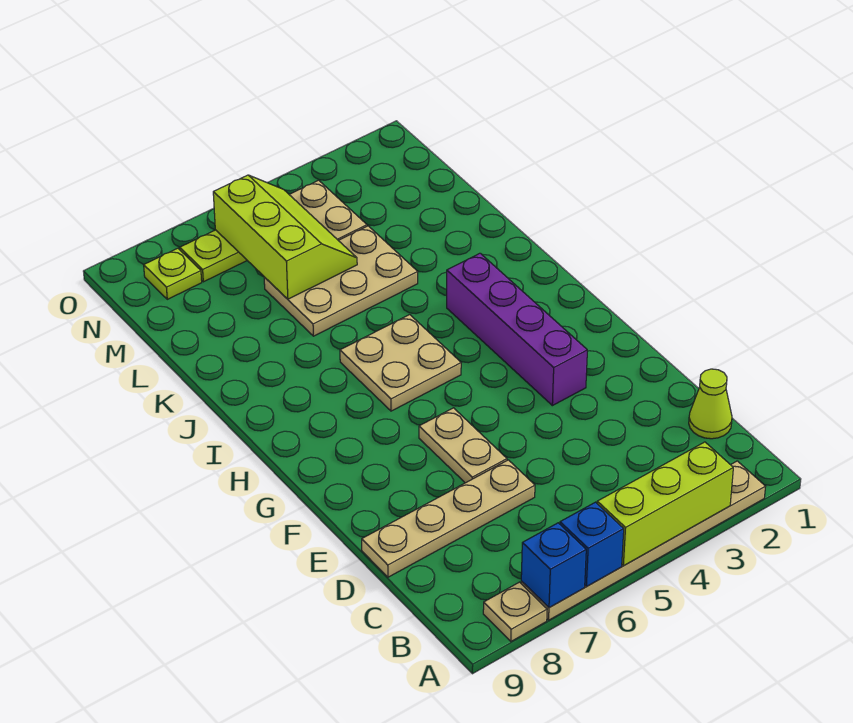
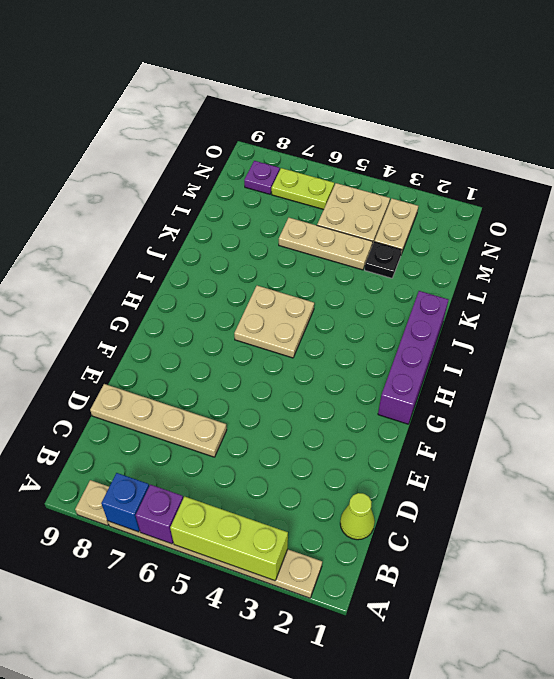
blue 1x1 brick [560,502,624,586] -> purple 1x1 brick [136,485,183,544]
tan 1x2 plate [419,408,507,483] -> tan 1x2 plate moved to [374,199,418,254]
purple 1x4 brick [447,253,587,406] -> purple 1x4 brick moved to [378,291,448,424]
tan 2x3 plate [264,226,418,336] -> tan 1x3 plate [279,218,373,270]
none -> black 1x1 plate [365,242,402,278]
lime 2x3 slope [213,175,357,299] -> none
lime 1x1 plate [144,248,202,299] -> purple 1x1 plate [244,161,280,194]

